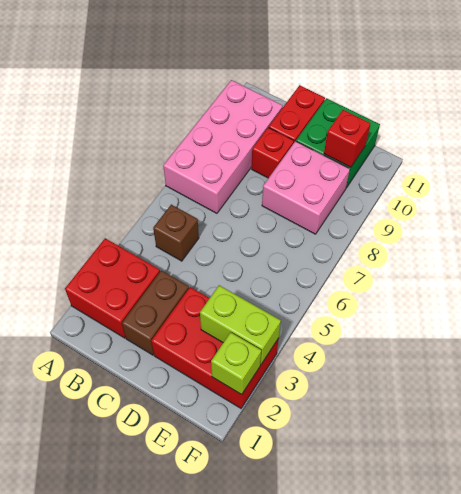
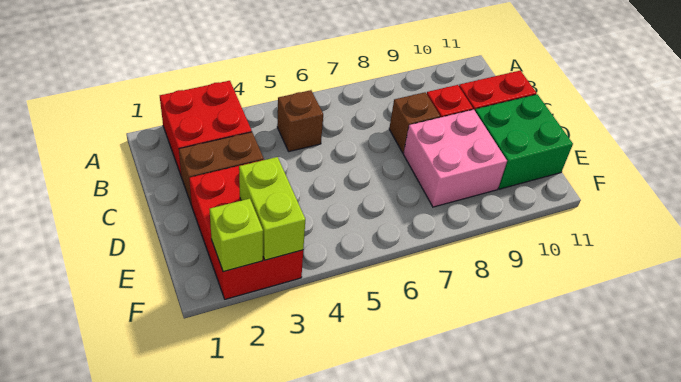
pink 2x4 brick [163,80,283,213] -> none
none -> brown 1x1 brick [389,92,440,153]
red 1x1 brick [324,110,371,167] -> none

